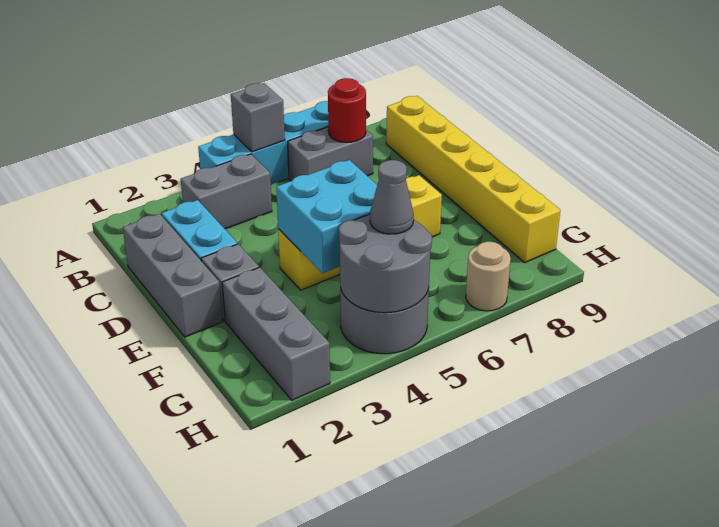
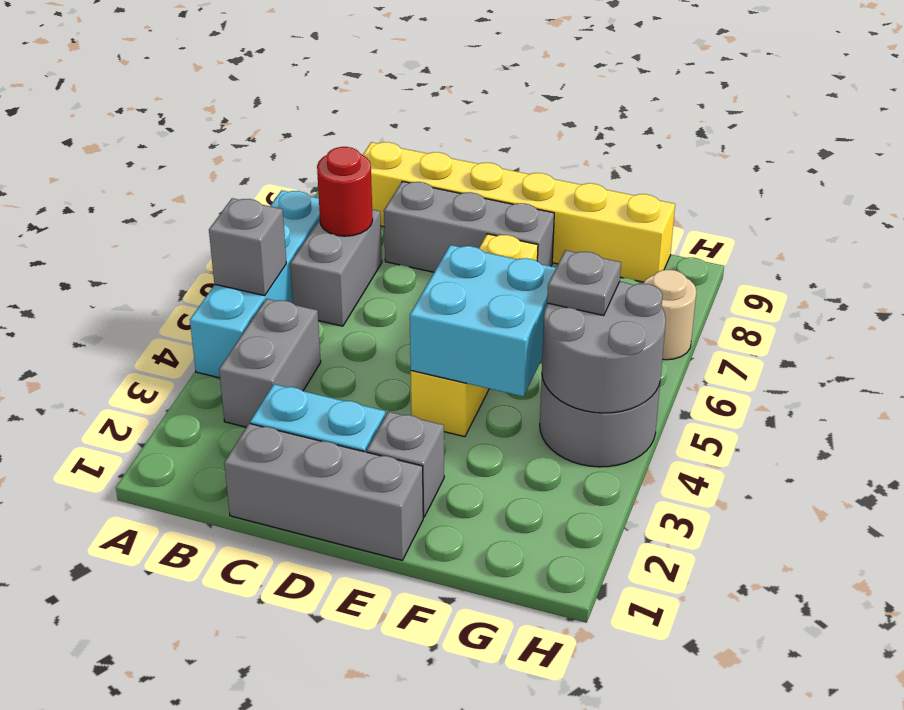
grey 1x3 brick [222,267,330,400] -> grey 1x3 brick moved to [384,181,554,272]
grey 1x1 cone [370,160,414,234] -> grey 1x1 plate [547,250,621,316]

